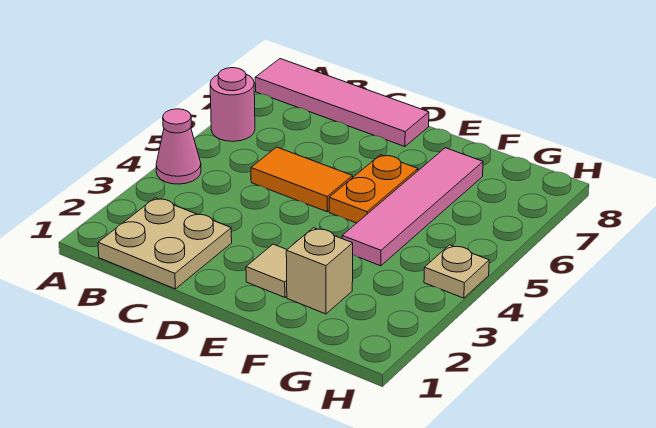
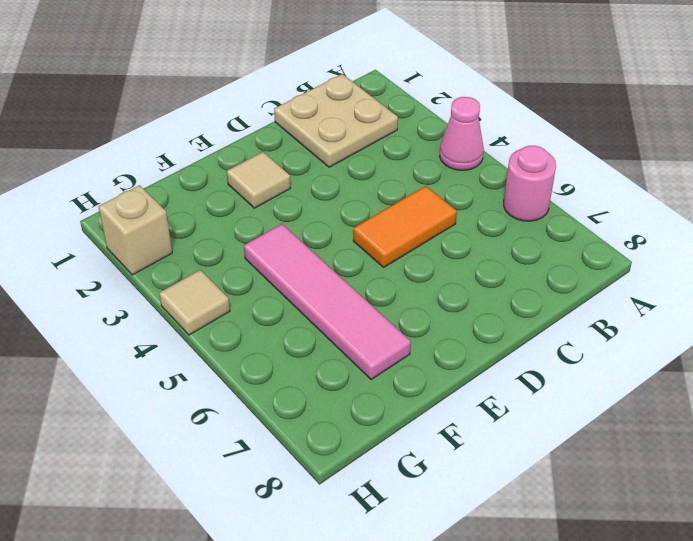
pink 1x4 tile [255,59,429,147] -> none
orange 1x2 plate [329,155,418,223] -> none
tan 1x1 brick [286,228,353,314] -> tan 1x1 brick moved to [98,185,172,275]
tan 1x1 plate [424,245,489,298] -> tan 1x1 tile [159,270,230,335]

